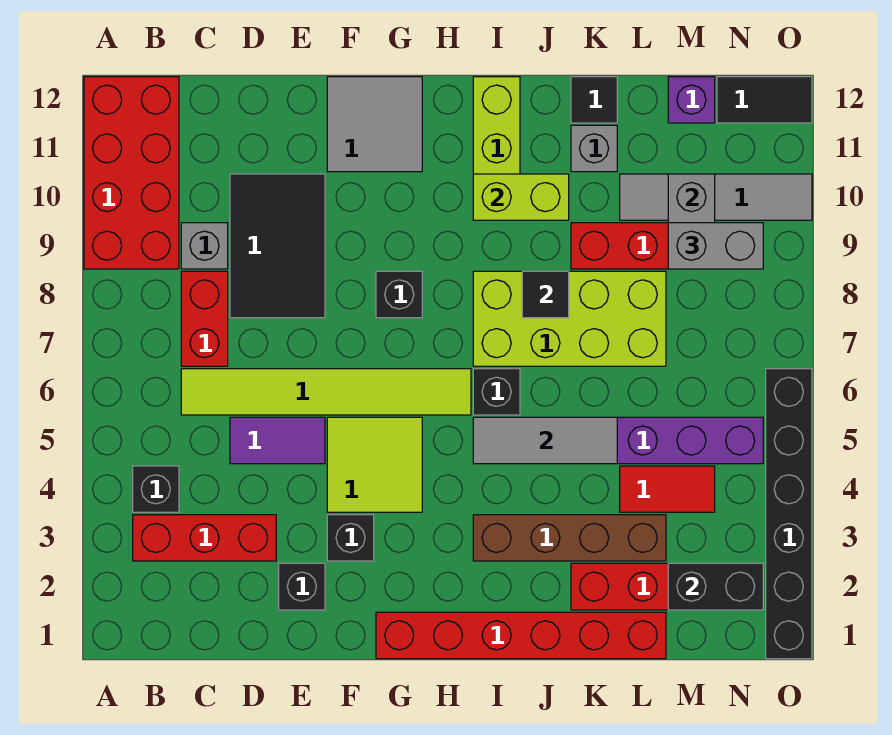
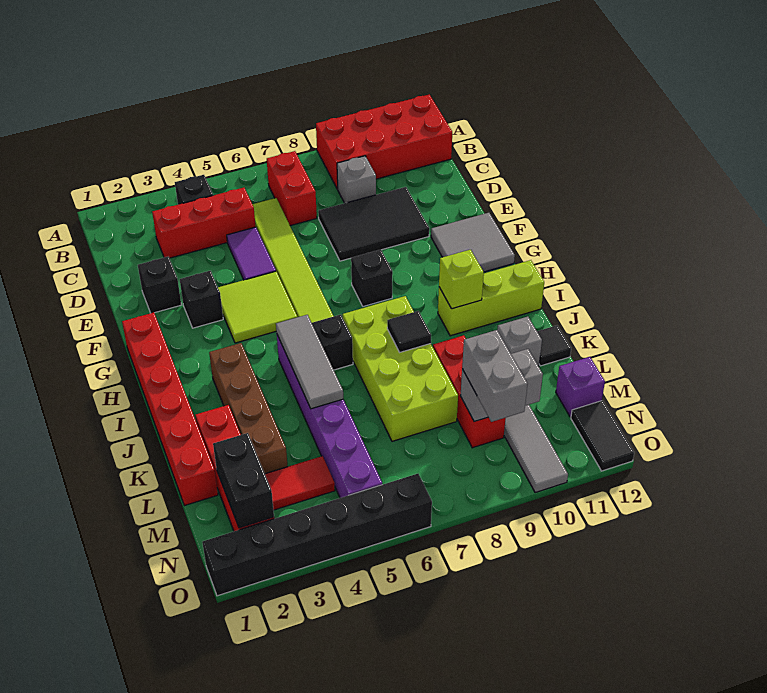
red 1x3 brick [133,515,276,561] -> red 1x3 brick turned to [152,188,256,258]
red 1x2 brick [181,271,228,366] -> red 1x2 brick turned to [267,151,317,226]
lime 1x2 brick [473,174,569,220] -> lime 1x1 brick [439,250,484,309]
red 1x2 tile [620,466,715,512] -> red 1x2 tile turned to [265,456,335,510]

